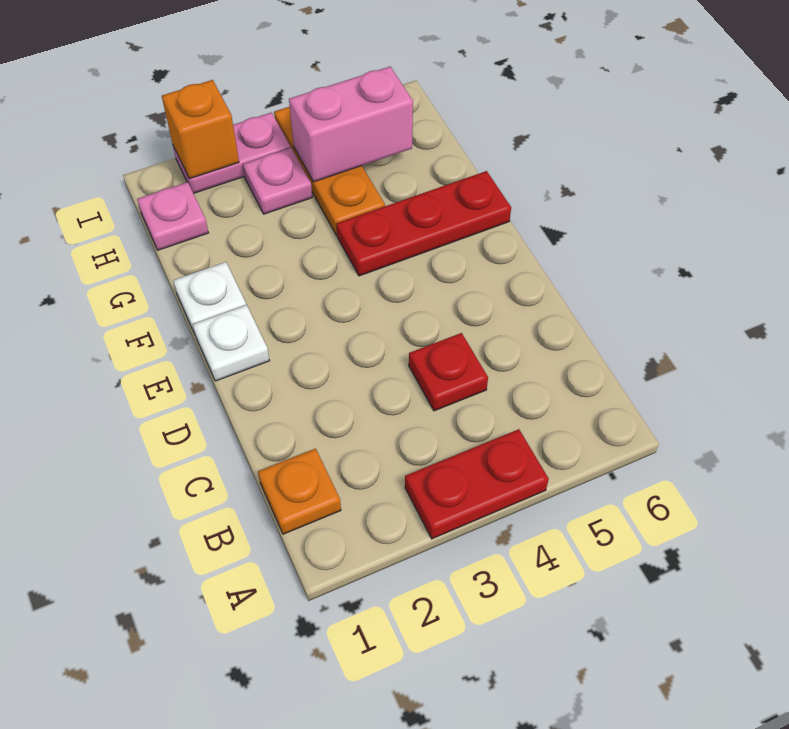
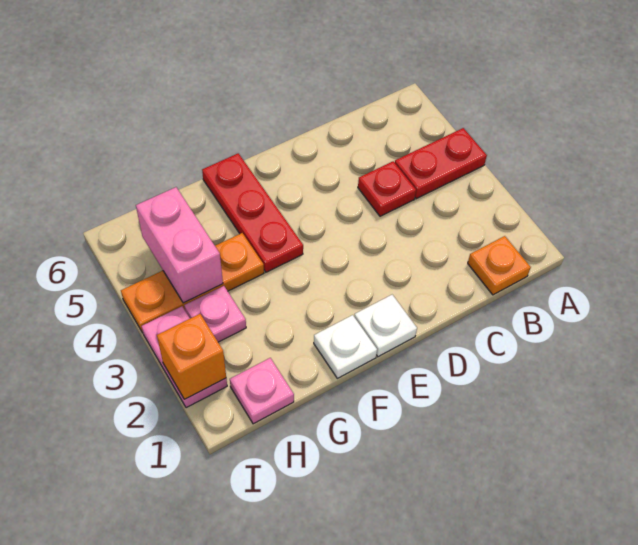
red 1x2 plate [405,429,549,539] -> red 1x2 plate turned to [395,128,487,199]

